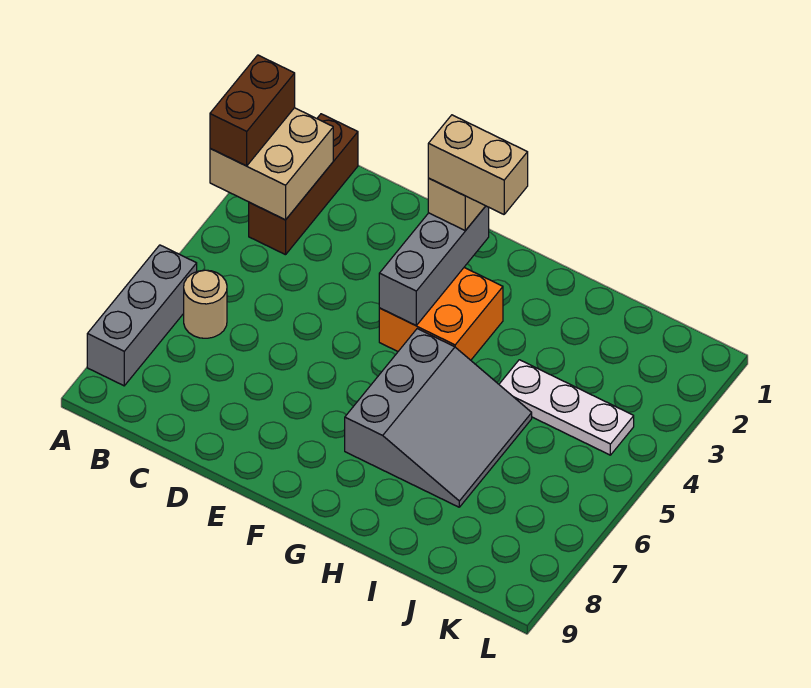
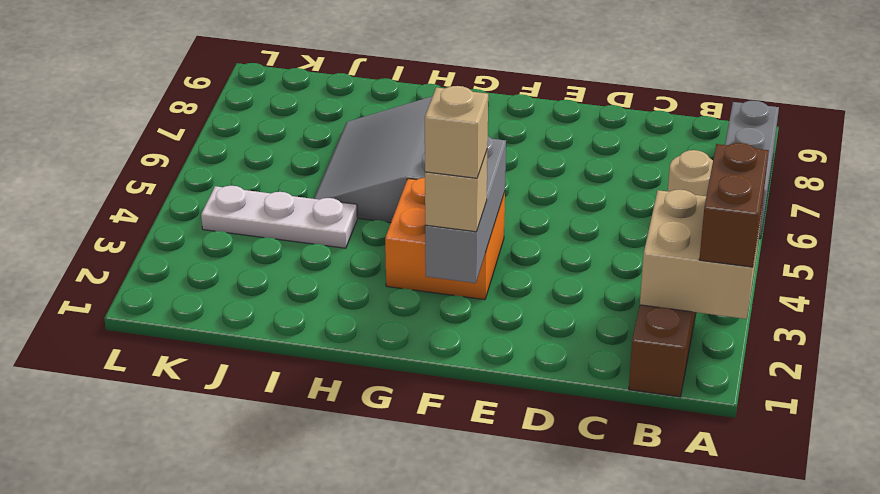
tan 1x2 brick [428,115,528,214] -> tan 1x1 brick [425,86,488,178]

